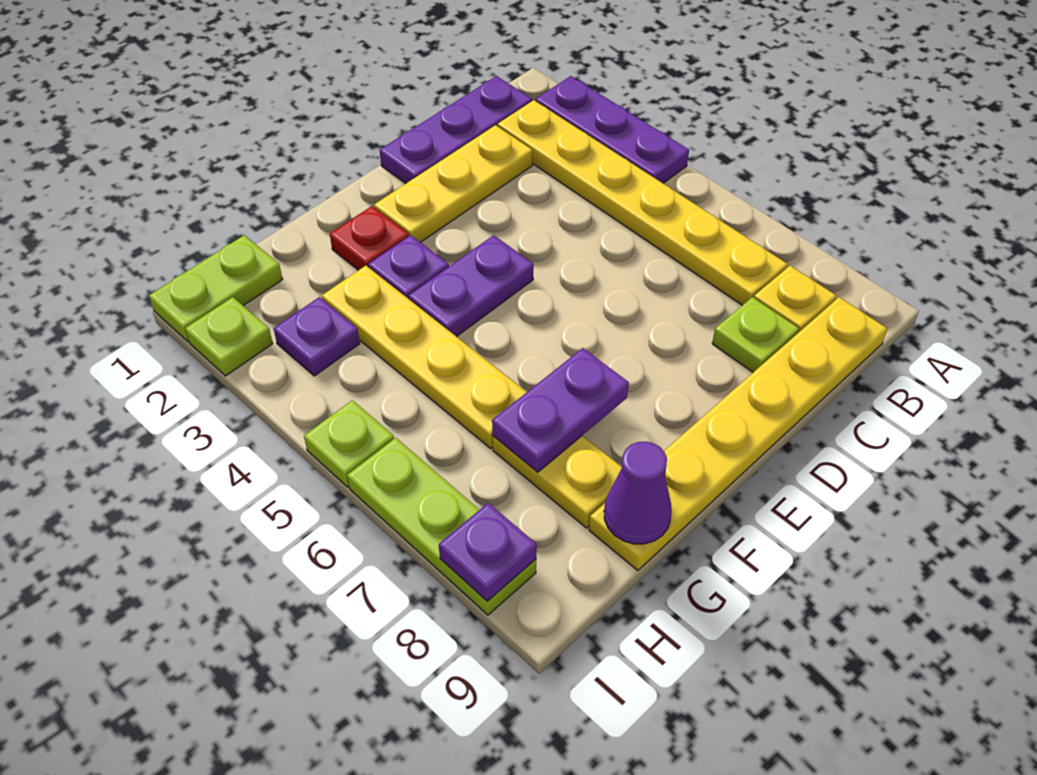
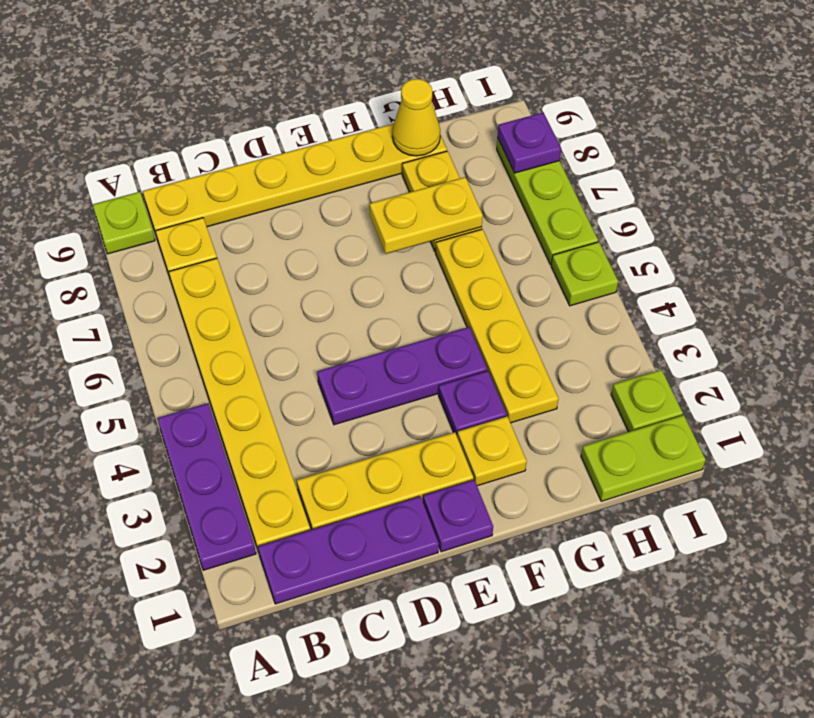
lime 1x1 plate [712,297,799,372] -> lime 1x1 plate moved to [93,192,155,254]
purple 1x2 plate [408,235,534,337] -> purple 1x3 plate [317,327,487,425]
red 1x1 plate [330,206,409,270] -> yellow 1x1 plate [457,416,527,486]
purple 1x2 plate [492,348,629,472] -> yellow 1x2 plate [370,177,483,254]
purple 1x1 cone [604,441,672,544] -> yellow 1x1 cone [392,79,440,156]
purple 1x1 plate [274,297,360,376] -> purple 1x1 plate moved to [423,480,493,552]

